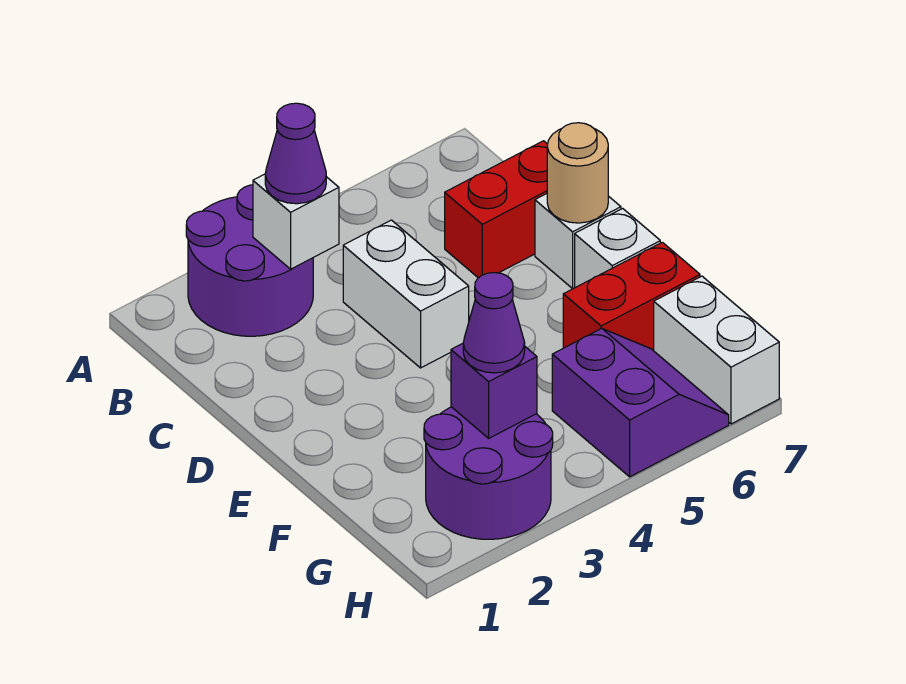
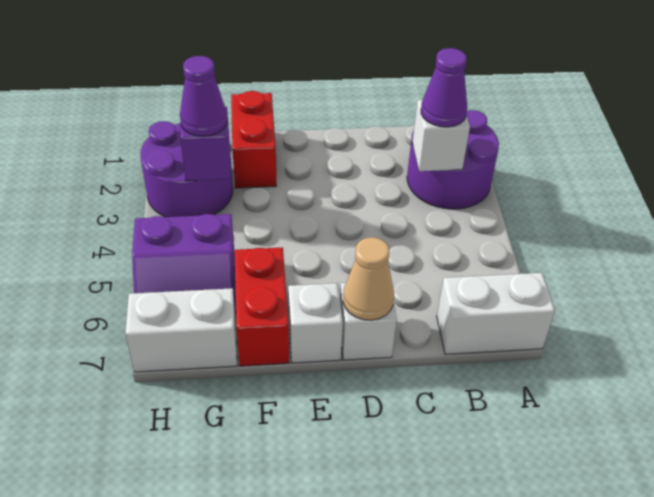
white 1x2 brick [343,220,469,368] -> white 1x2 brick moved to [437,273,555,354]
red 1x2 brick [445,141,548,278] -> red 1x2 brick moved to [231,91,277,188]
tan 1x1 round brick [547,123,608,223] -> tan 1x1 cone [343,237,394,320]

